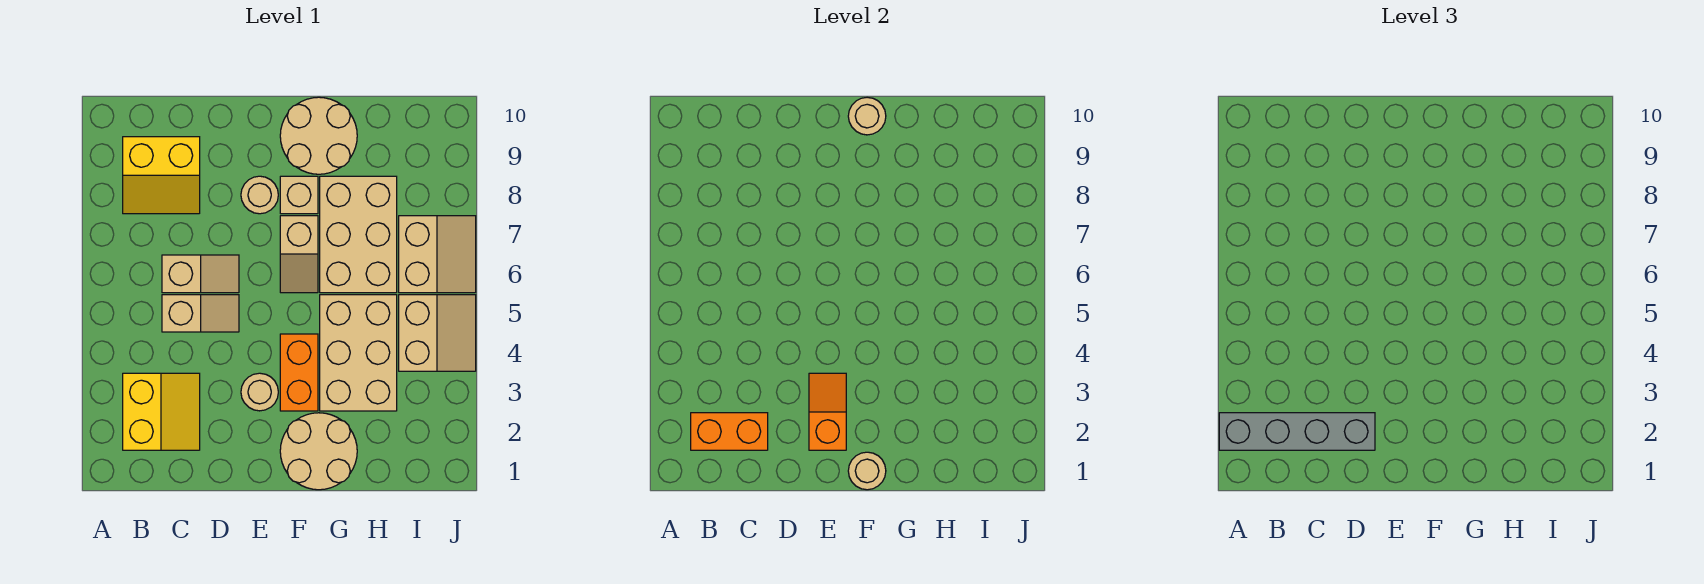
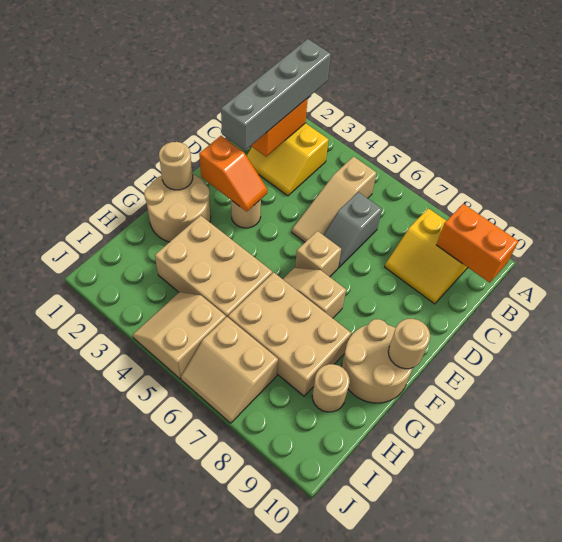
yellow 2x2 slope [123,137,200,214] -> yellow 2x2 slope turned to [385,208,468,304]
tan 1x2 slope [162,295,239,332] -> tan 1x3 slope [292,157,377,242]
tan 1x2 slope [162,255,239,293] -> grey 1x2 slope [324,192,382,268]
tan 1x1 round brick [241,176,278,214] -> tan 1x1 round brick moved to [312,364,350,412]
orange 1x2 brick [280,334,318,411] -> orange 1x2 brick moved to [437,204,518,283]
tan 1x1 brick [280,176,318,214] -> tan 1x1 brick moved to [295,231,341,277]
tan 2x2 slope [399,295,476,371] -> tan 2x2 slope turned to [133,292,226,379]

